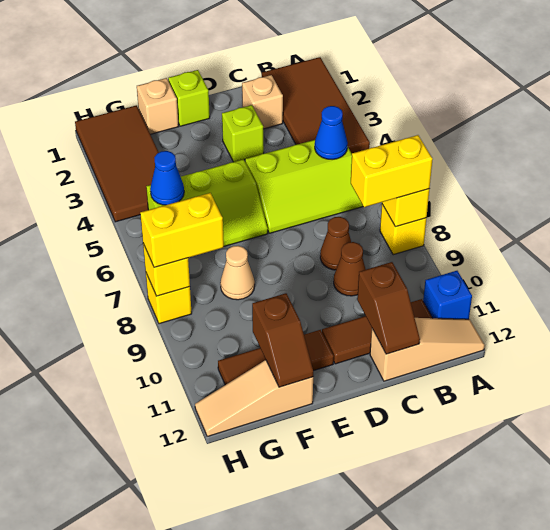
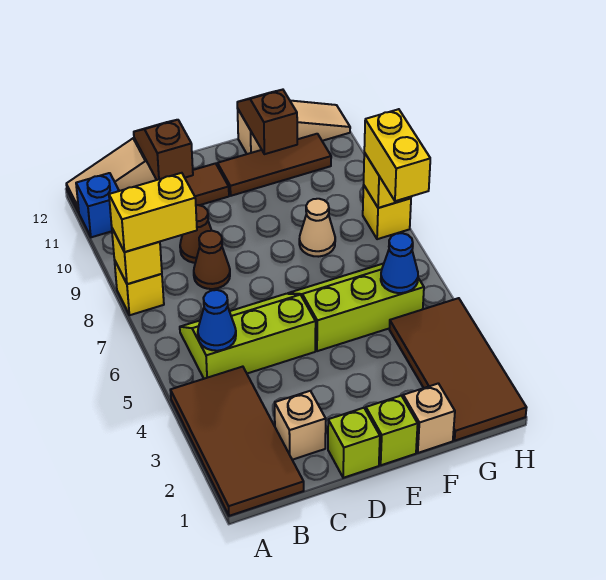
lime 1x1 brick [222,105,264,162] -> lime 1x1 brick moved to [328,408,380,478]
yellow 1x2 brick [140,193,224,267] -> yellow 1x2 brick turned to [364,109,430,201]

